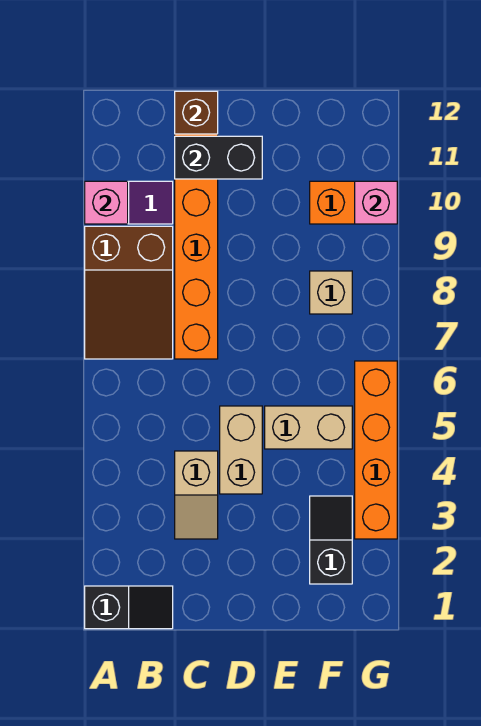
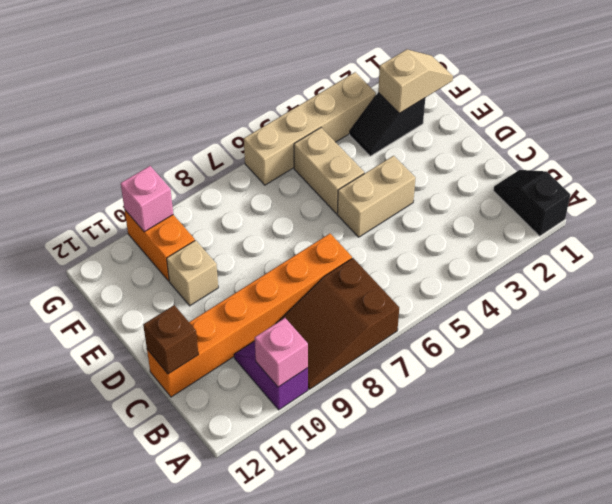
brown 2x3 slope [85,226,173,359] -> brown 2x3 slope turned to [277,258,399,389]
tan 1x2 slope [175,451,218,539] -> tan 1x2 slope moved to [378,49,453,113]
black 1x2 brick [175,136,262,179] -> none
tan 1x1 brick [310,271,352,314] -> tan 1x1 brick moved to [167,240,218,306]
orange 1x4 brick [355,361,397,539] -> tan 1x4 brick [244,72,376,185]

